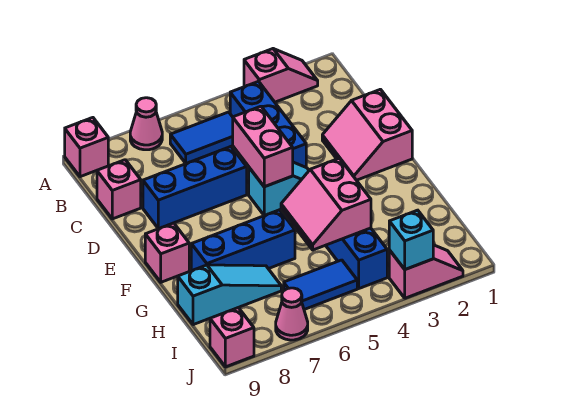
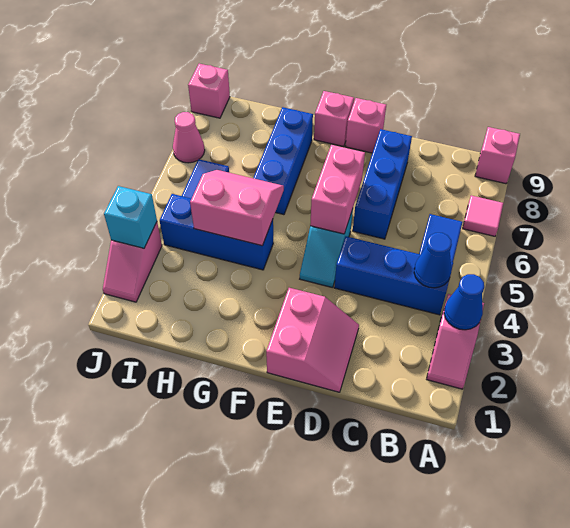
none -> blue 1x1 cone [444,274,484,330]
pink 1x1 cone [130,98,162,150] -> pink 1x1 tile [463,195,503,236]
none -> blue 1x1 cone [414,233,452,288]
pink 1x1 brick [97,160,141,219] -> pink 1x1 brick moved to [345,98,386,153]
pink 2x2 slope [322,89,412,180] -> pink 2x2 slope turned to [266,288,359,392]
pink 1x2 brick [233,106,293,187] -> pink 1x2 brick turned to [310,145,365,234]
cyan 1x3 slope [178,265,281,325] -> none

